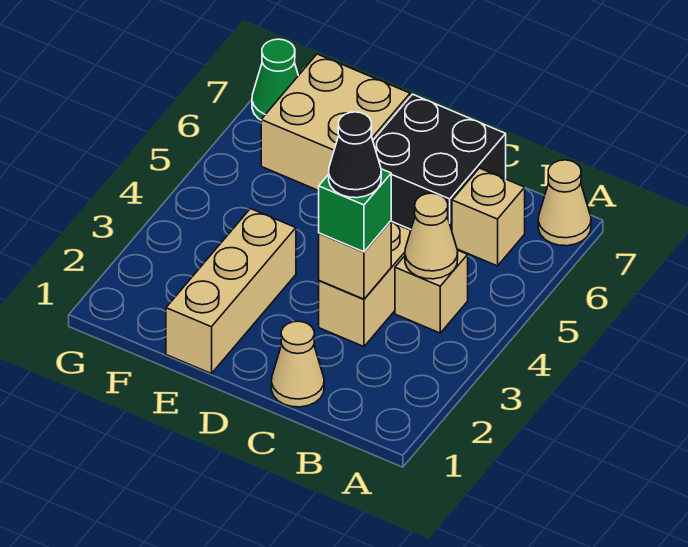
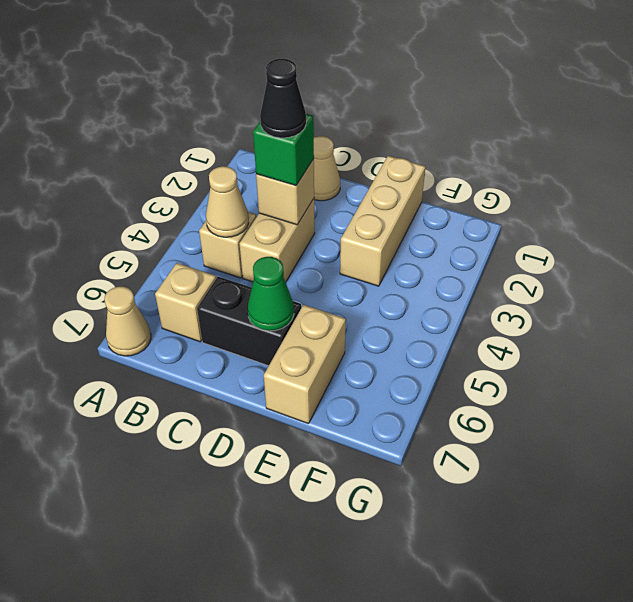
black 2x2 brick [373,94,506,230] -> black 1x2 brick [197,277,301,366]
tan 2x2 brick [261,54,410,191] -> tan 1x2 brick [264,305,346,424]
green 1x1 cone [252,39,298,120] -> green 1x1 cone moved to [248,257,294,331]

